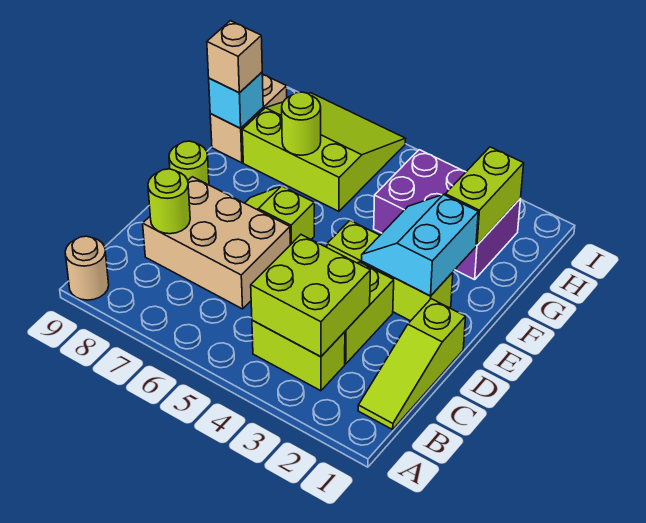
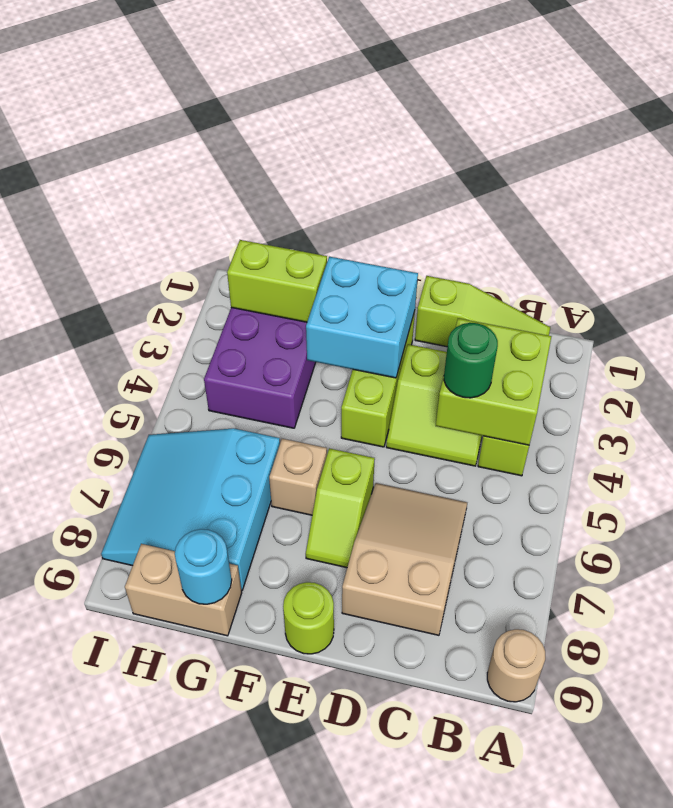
none -> green 1x1 round brick [444,323,498,398]
tan 2x3 brick [143,177,290,309] -> tan 2x3 slope [342,483,467,635]
lime 1x1 round brick [148,169,190,234] -> none
cyan 2x2 slope [362,195,478,296] -> cyan 2x2 brick [306,257,418,378]
lime 3x3 slope [242,93,405,211] -> cyan 3x3 slope [101,428,280,590]
lime 1x1 round brick [282,92,321,155] -> none
cyan 1x1 brick [209,72,263,128] -> cyan 1x1 round brick [175,529,232,604]
tan 1x1 brick [207,21,262,93] -> tan 1x1 brick moved to [269,439,327,515]

